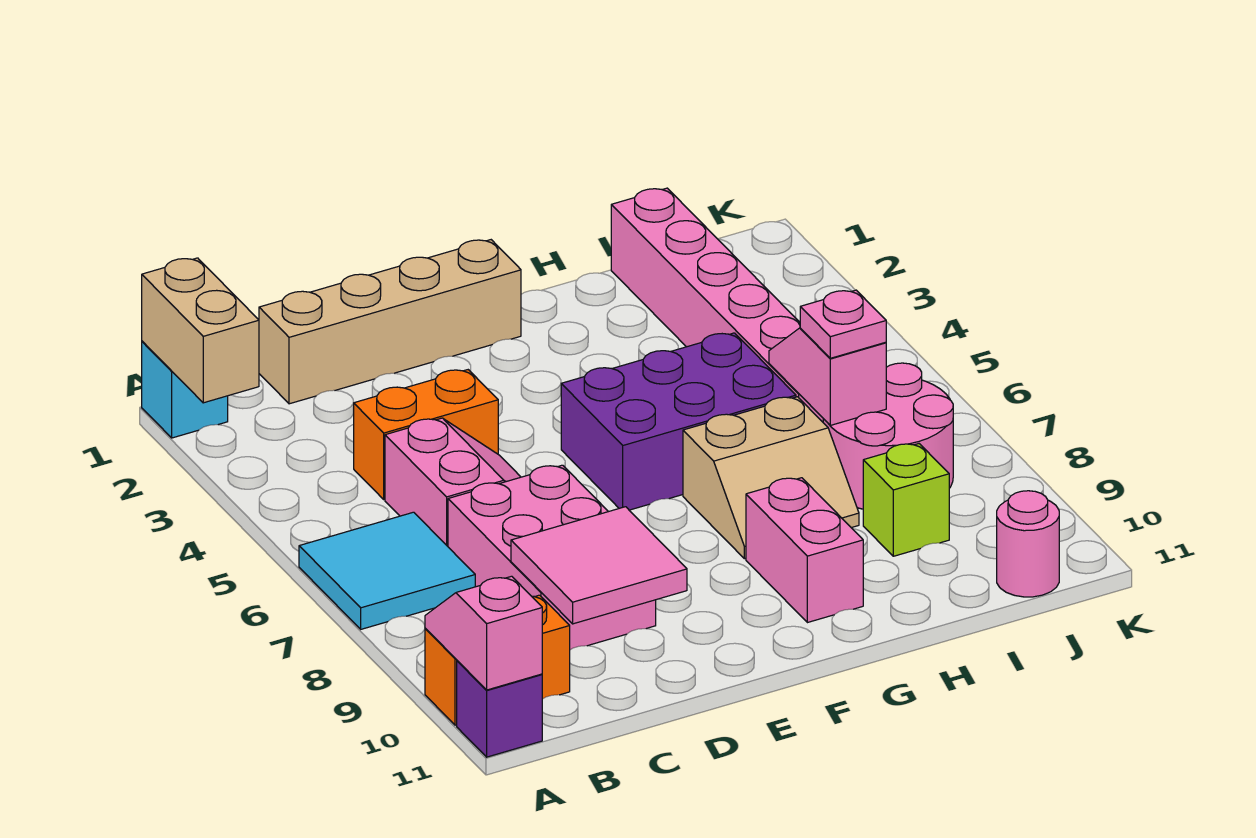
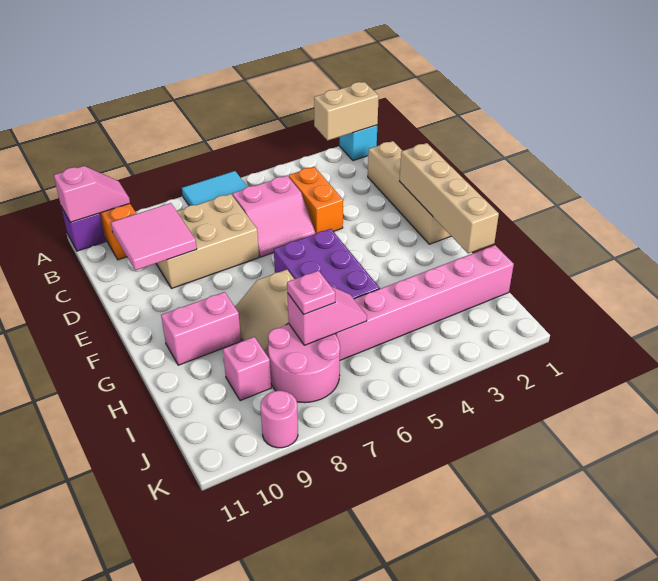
pink 2x3 brick [448,465,656,650] -> tan 2x3 brick [156,194,259,289]
none -> tan 1x4 brick [400,143,499,253]
lime 1x1 brick [863,444,949,556] -> pink 1x1 brick [223,337,271,401]
pink 1x1 round brick [997,491,1059,597] -> pink 1x1 round brick moved to [260,391,298,448]

